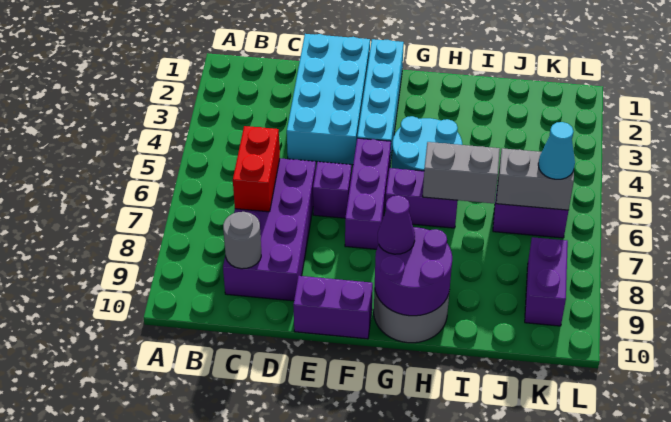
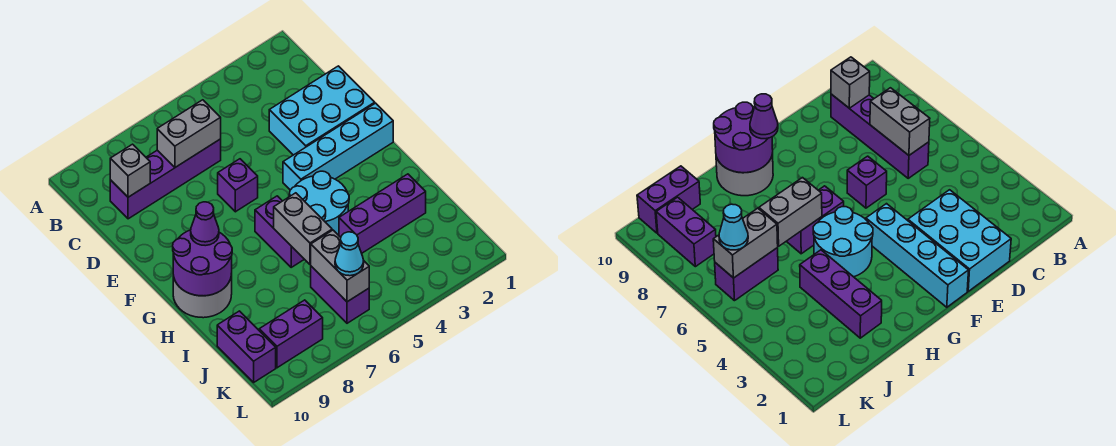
purple 2x4 brick [223,158,316,301] -> purple 1x4 brick [110,139,221,219]
red 1x2 brick [233,126,280,212] -> grey 1x2 brick [157,100,221,167]
grey 1x1 round brick [223,212,261,269] -> grey 1x1 brick [110,144,150,197]
cyan 2x4 brick [287,34,370,165] -> cyan 2x3 brick [269,66,375,155]
purple 1x2 brick [293,276,373,339] -> purple 1x2 brick moved to [217,311,276,382]
purple 1x3 brick [345,138,391,249] -> purple 1x3 brick moved to [339,174,426,253]

